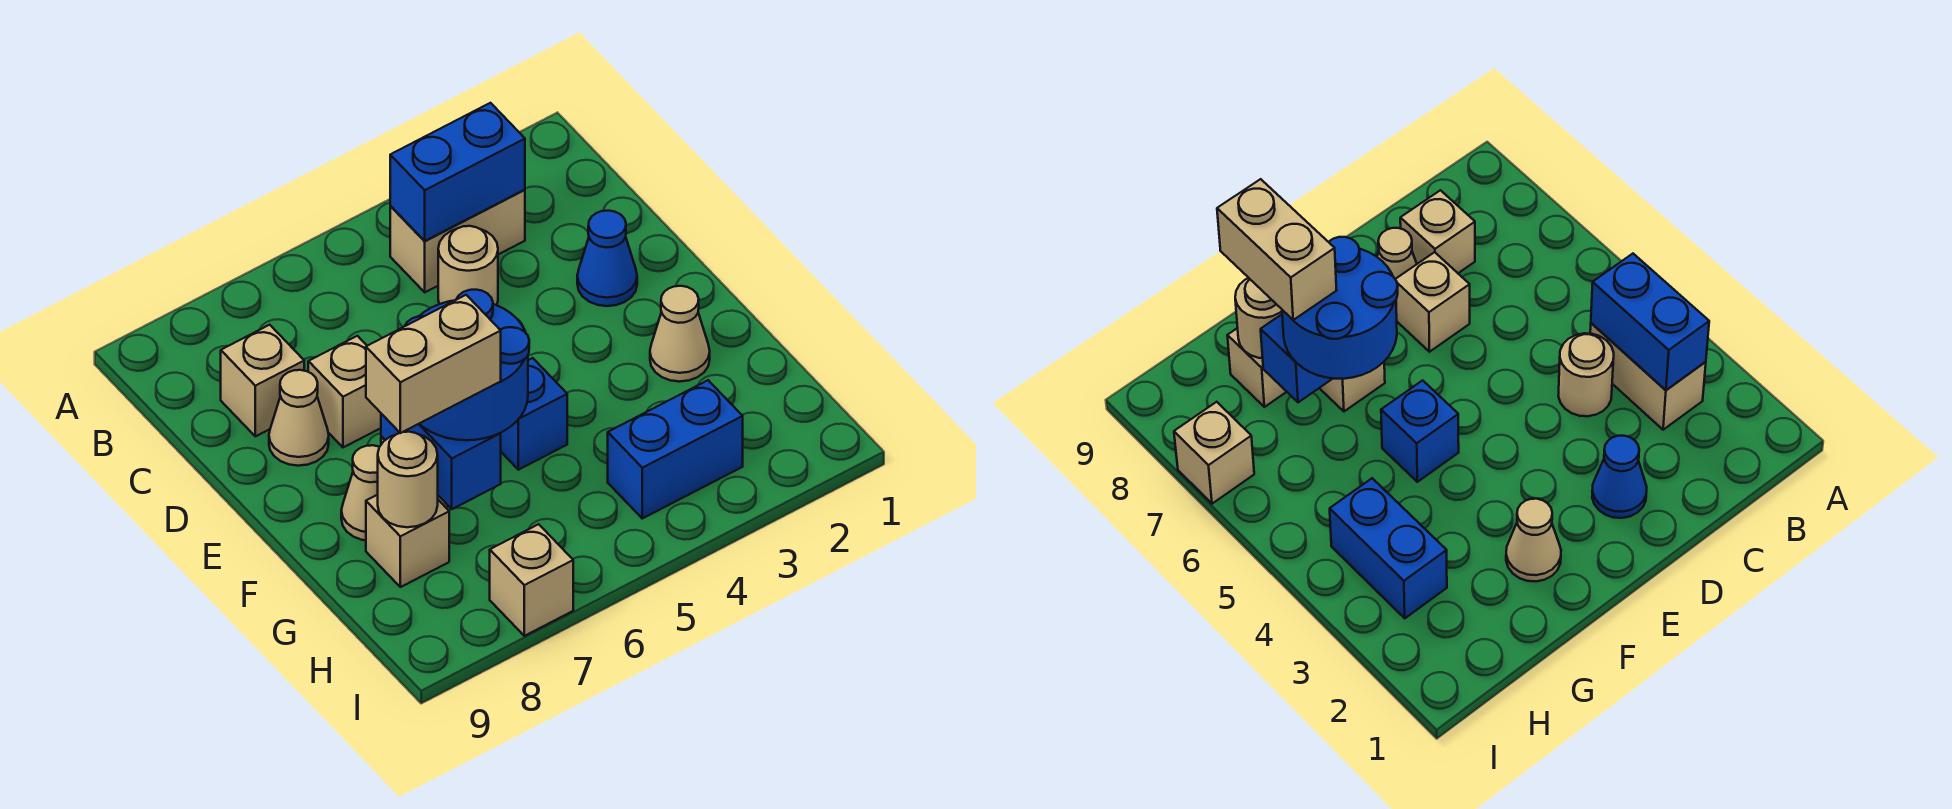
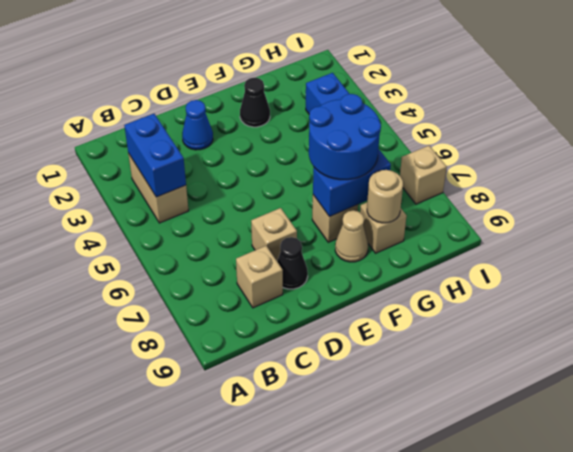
tan 1x1 round brick [438,226,498,305] -> none
tan 1x1 cone [269,370,329,466] -> black 1x1 cone [277,237,308,289]
tan 1x1 cone [650,286,710,382] -> black 1x1 cone [240,78,270,127]
blue 1x1 brick [501,358,567,470] -> none
tan 1x2 brick [366,295,501,433] -> none

